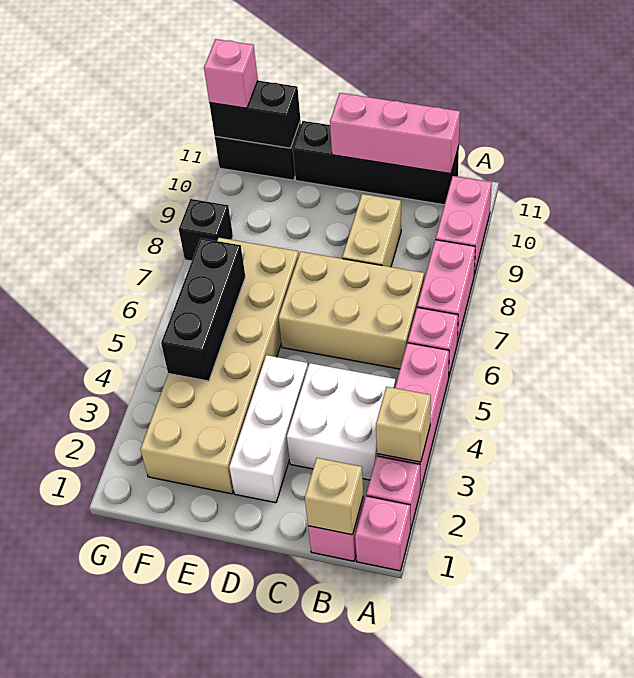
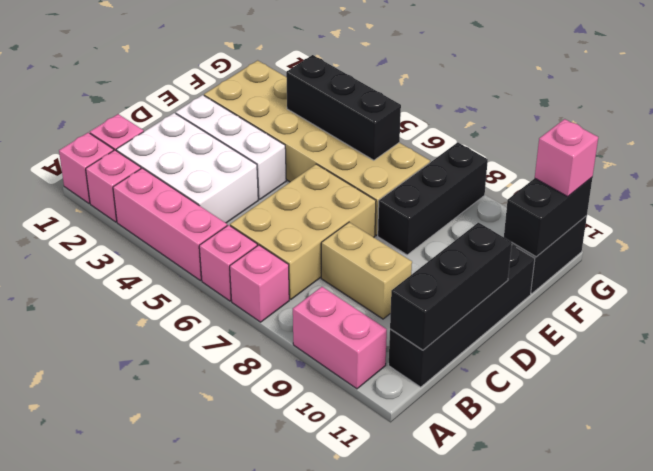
tan 1x1 brick [376,387,431,462] -> none
pink 1x2 brick [417,240,475,343] -> pink 1x1 brick [230,245,289,322]
tan 1x1 brick [305,458,363,535] -> none
white 2x2 brick [287,363,395,480] -> white 2x3 brick [116,113,258,223]
pink 1x3 brick [330,93,460,174] -> black 1x3 brick [390,223,512,350]
black 1x1 brick [179,199,233,261] -> black 1x3 brick [378,143,488,255]

